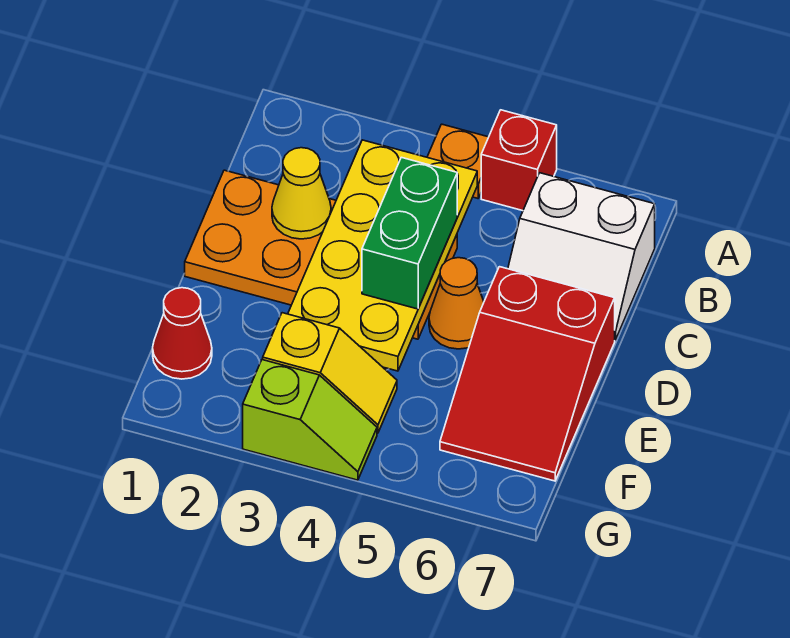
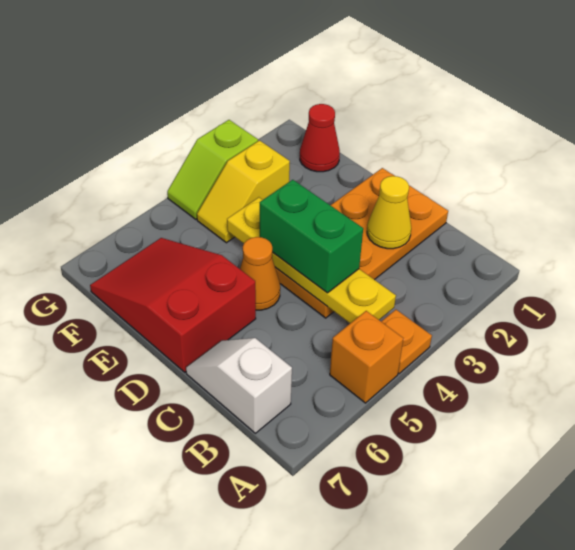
red 1x1 brick [481,110,557,211] -> orange 1x1 brick [330,311,403,403]
yellow 2x4 plate [288,140,477,371] -> yellow 1x4 plate [227,197,396,323]
white 2x2 slope [508,173,655,340] -> white 1x2 slope [186,338,292,433]

